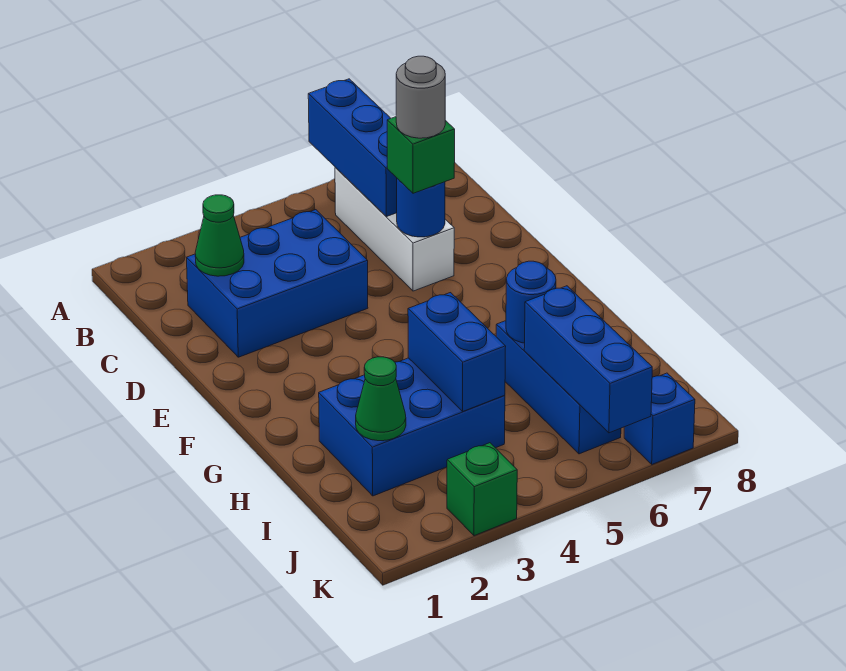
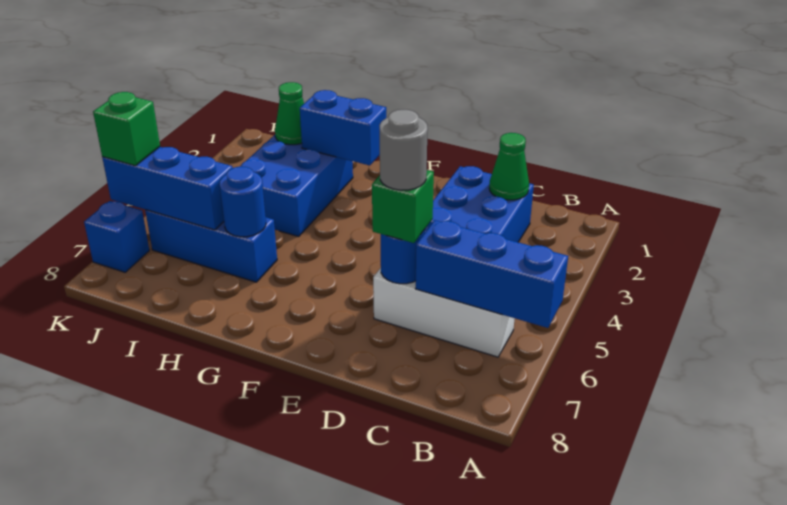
blue 1x2 brick [408,293,506,411] -> blue 1x2 brick moved to [300,90,386,165]
green 1x1 brick [447,443,517,536] -> green 1x1 brick moved to [93,92,160,166]

